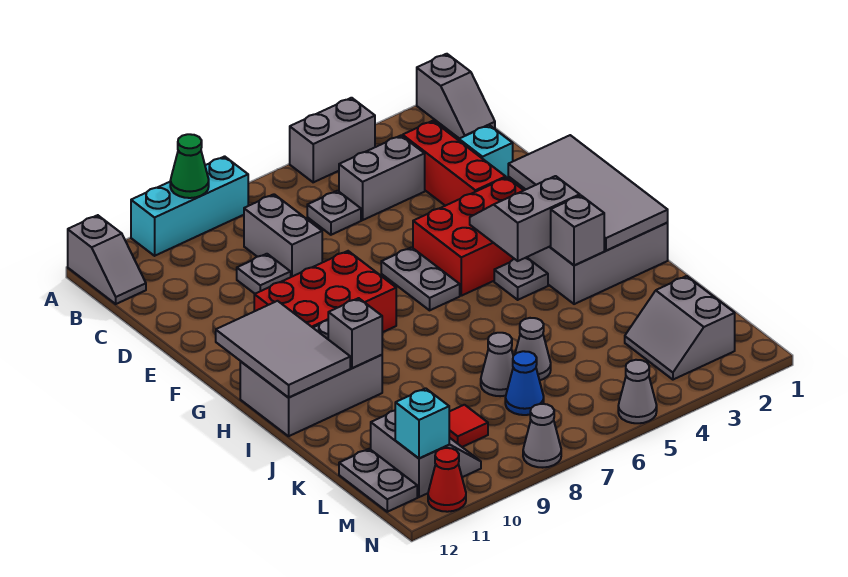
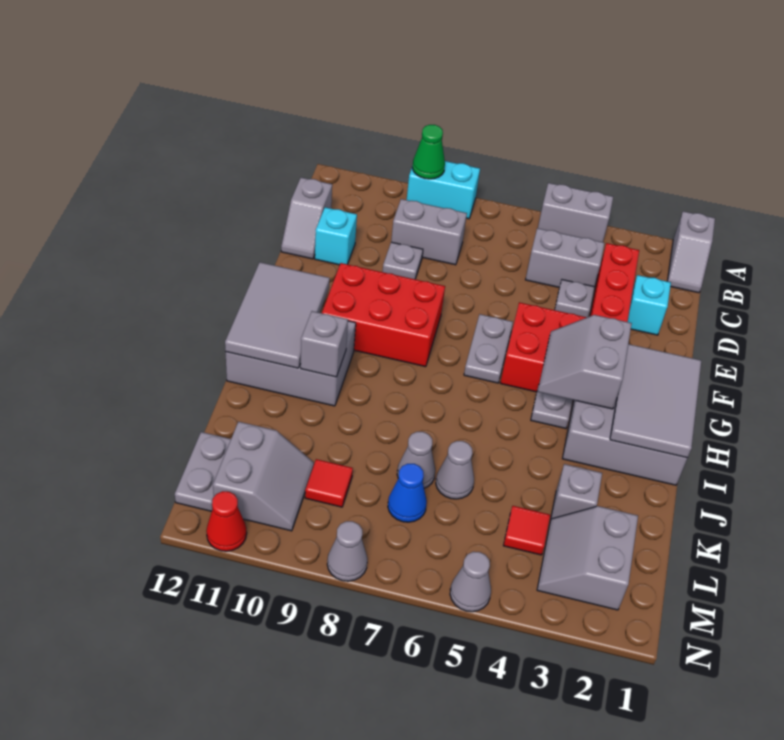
cyan 1x3 brick [131,156,248,256] -> cyan 1x2 brick [407,161,480,219]
grey 1x2 slope [68,215,146,304] -> grey 1x2 slope moved to [281,178,332,259]
grey 1x1 plate [307,191,361,235] -> grey 1x1 plate moved to [555,280,594,317]
grey 1x2 brick [244,194,322,277] -> grey 1x2 brick turned to [391,199,467,265]
grey 2x4 tile [508,135,668,251] -> grey 2x3 tile [610,344,701,458]
grey 2x2 slope [470,176,580,261] -> grey 2x2 slope turned to [538,315,632,409]
grey 1x1 brick [551,195,604,266] -> grey 1x1 brick moved to [551,464,602,519]
none -> red 1x1 tile [503,506,550,555]
cyan 1x1 brick [395,388,449,458] -> cyan 1x1 brick moved to [315,207,357,265]

